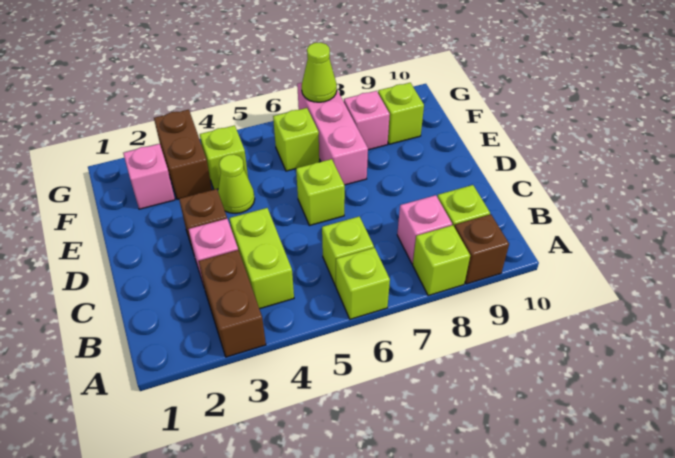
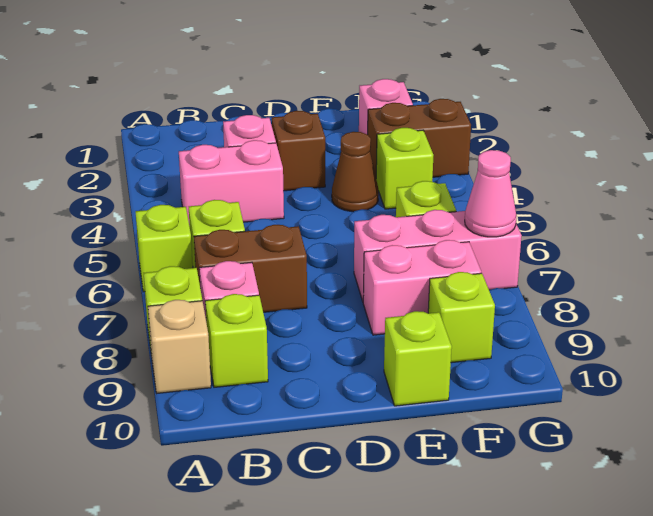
brown 1x2 brick [198,250,266,357] -> brown 1x2 brick moved to [194,225,307,312]
brown 1x1 brick [455,214,509,284] -> tan 1x1 brick [148,300,211,393]
lime 1x2 brick [229,208,294,309] -> pink 1x2 brick [179,140,284,226]
lime 1x1 brick [296,159,345,226] -> lime 1x1 brick moved to [384,311,452,406]
lime 1x1 cone [218,154,255,213] -> brown 1x1 cone [332,132,379,212]
pink 1x1 brick [344,91,390,150] -> pink 1x2 brick [363,240,481,335]
lime 1x1 cone [302,43,337,102] -> pink 1x1 cone [465,150,517,237]

